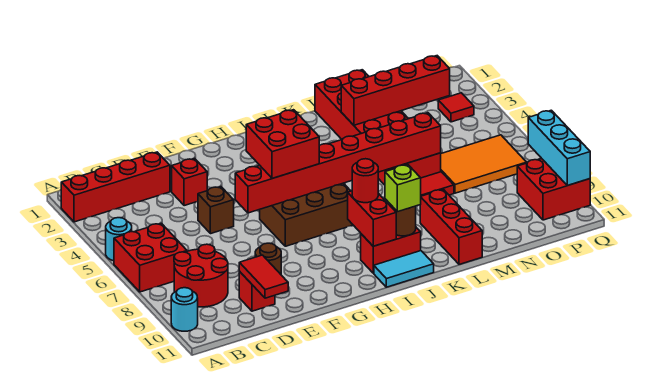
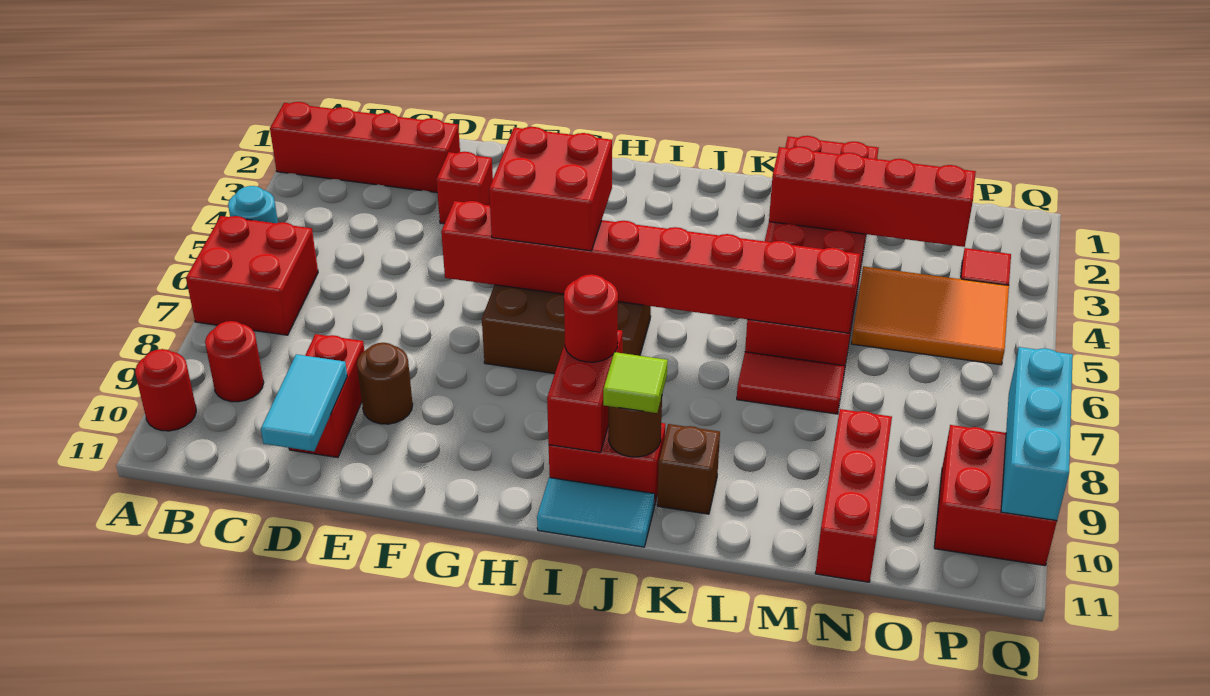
cyan 1x1 round brick [171,288,198,331] -> red 1x1 round brick [135,349,196,431]
red 2x2 round brick [174,244,228,307] -> red 1x1 round brick [205,321,264,402]
red 1x1 brick [239,271,275,311] -> red 1x2 brick [289,334,364,457]
red 1x2 tile [239,255,288,298] -> cyan 1x2 tile [261,354,347,451]
brown 1x1 brick [198,187,234,234] -> brown 1x1 brick moved to [657,424,720,514]
lime 1x1 brick [385,165,421,212] -> lime 1x1 tile [603,352,668,413]
red 1x3 brick [420,189,482,264] -> red 1x3 brick moved to [815,409,892,582]
orange 2x3 tile [441,135,527,193] -> orange 2x3 tile moved to [851,266,1009,365]

